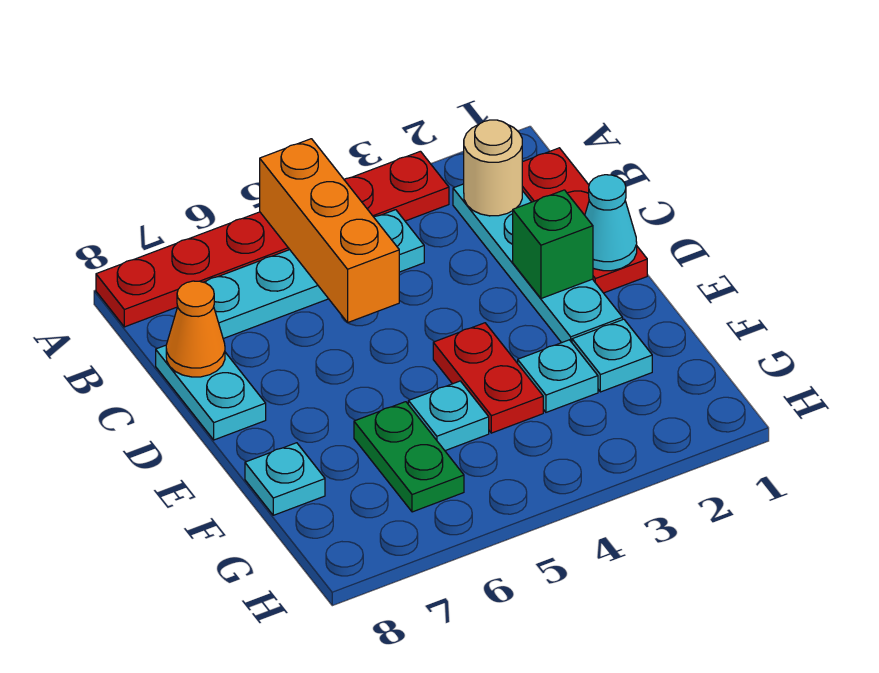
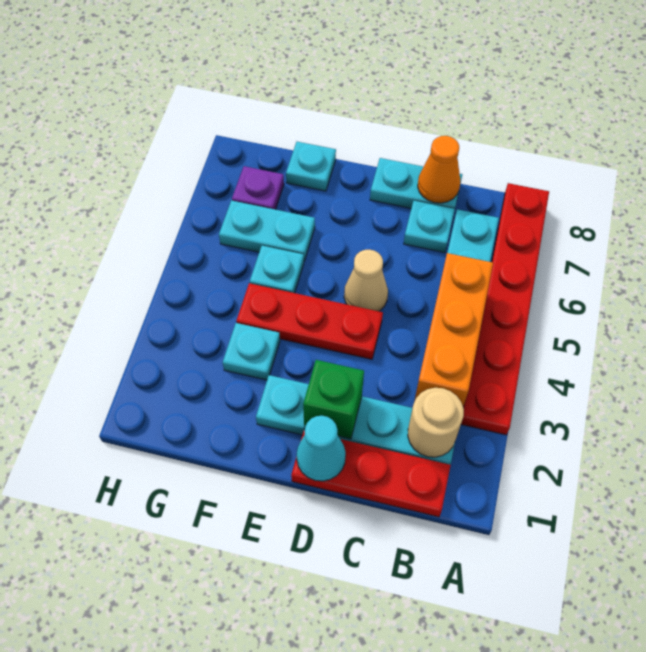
orange 1x3 brick [260,139,399,323] -> orange 1x3 brick turned to [414,253,493,406]
none -> tan 1x1 cone [344,250,388,311]
red 1x2 plate [433,323,543,433] -> red 1x3 plate [236,283,383,359]
cyan 1x1 plate [572,319,652,392] -> cyan 1x1 plate moved to [404,201,455,253]
green 1x2 plate [354,402,464,512] -> cyan 1x2 plate [219,200,315,261]
none -> purple 1x1 plate [232,166,284,210]

